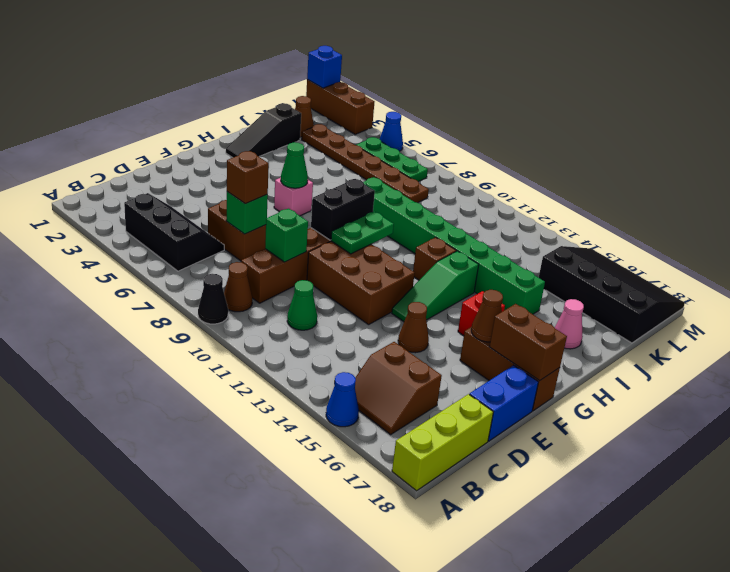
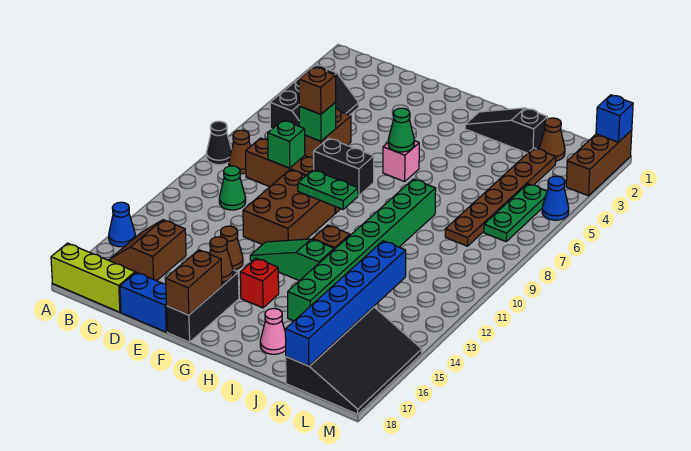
brown 1x3 brick [460,327,560,411] -> black 1x3 brick [167,270,239,342]
none -> blue 1x6 brick [285,241,406,366]

